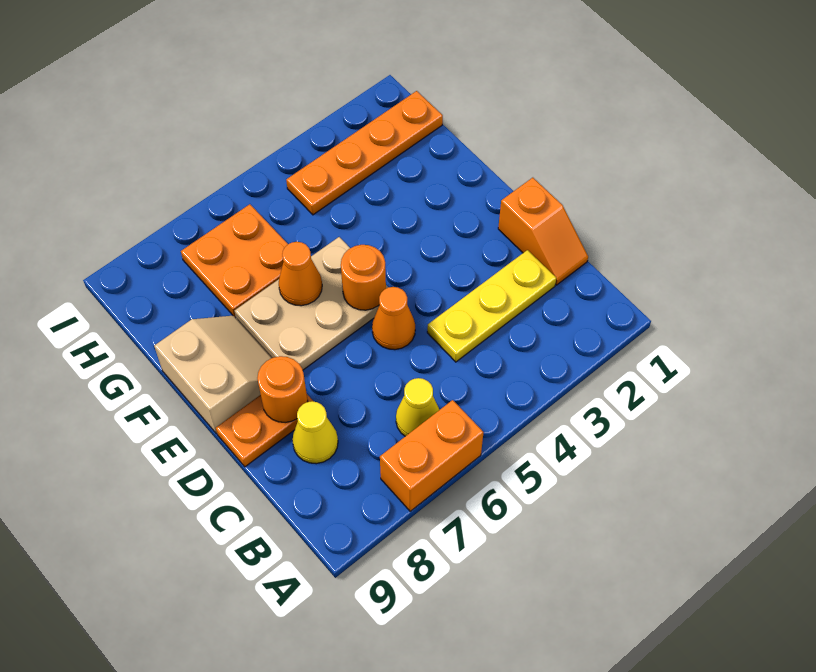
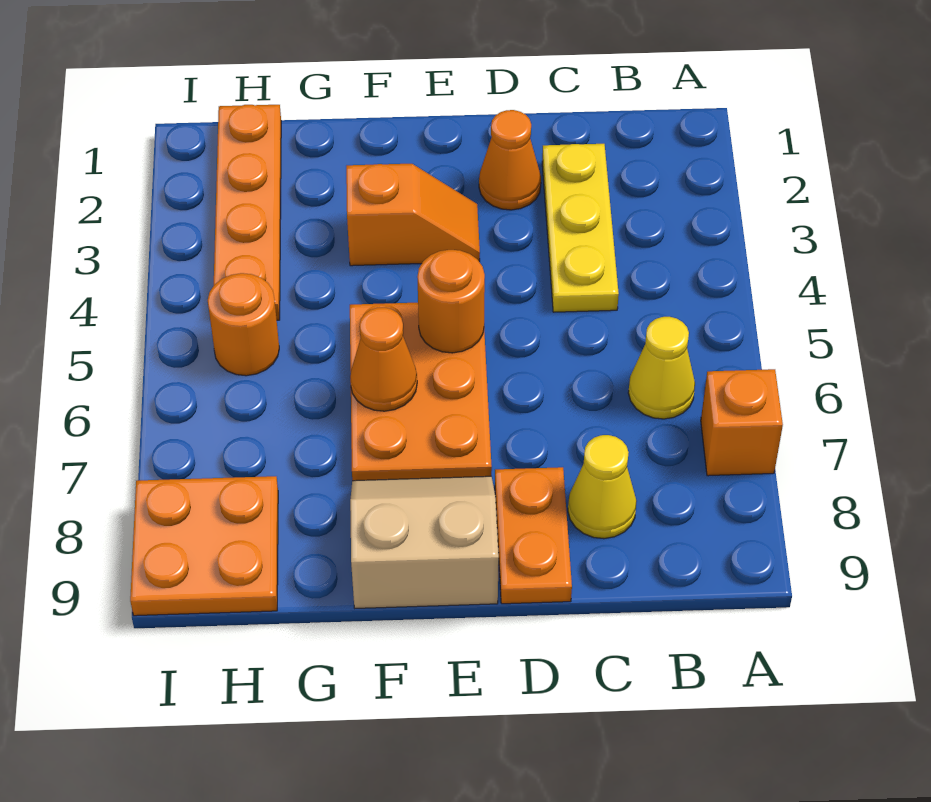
orange 1x2 brick [380,400,484,511] -> orange 1x1 brick [701,369,783,476]
orange 1x2 slope [498,178,588,285] -> orange 1x2 slope moved to [346,164,480,266]
orange 1x1 cone [372,287,415,350] -> orange 1x1 cone moved to [479,110,541,210]
orange 1x1 round brick [257,356,308,422] -> orange 1x1 round brick moved to [208,273,279,376]
tan 2x3 plate [235,237,388,370] -> orange 2x3 plate [350,303,492,481]
orange 2x2 plate [181,204,288,317] -> orange 2x2 plate moved to [130,476,278,616]

